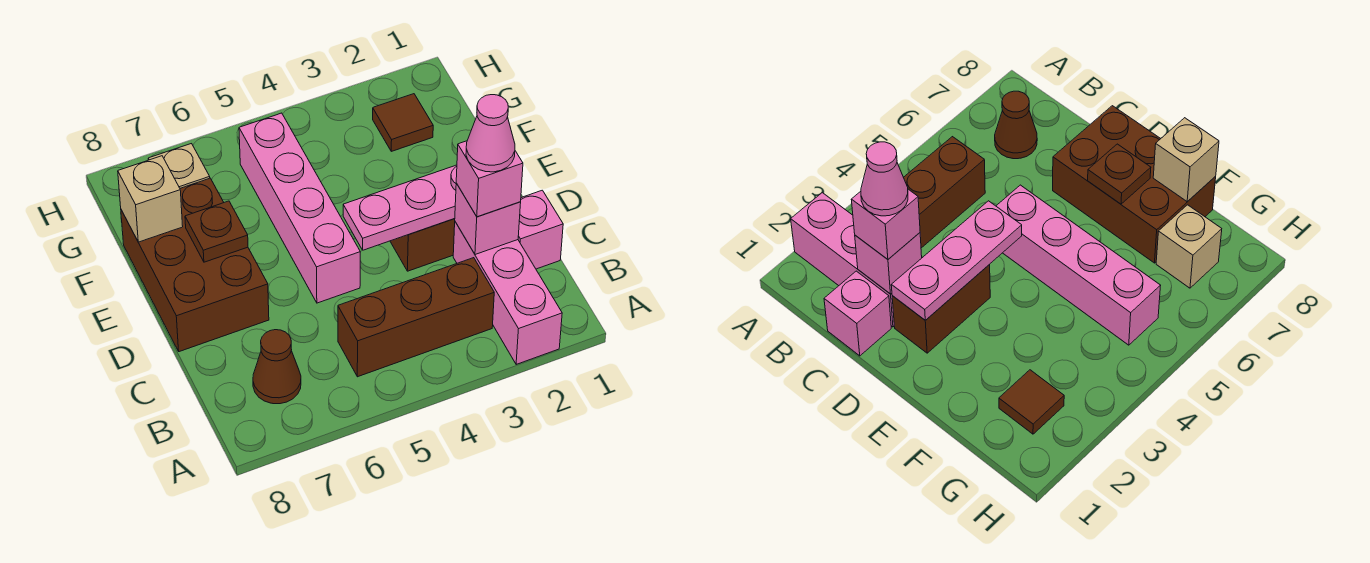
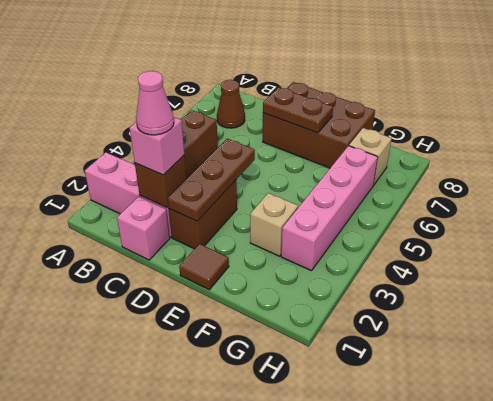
pink 1x1 brick [455,183,521,255] -> brown 1x1 brick [135,155,187,208]
pink 1x3 plate [343,165,457,250] -> brown 1x3 plate [167,139,255,221]
pink 1x4 brick [239,113,360,303] -> pink 1x4 brick turned to [281,146,378,271]
brown 1x1 plate [185,201,248,262] -> brown 1x2 plate [263,87,333,133]
tan 1x1 brick [118,156,183,242] -> tan 1x1 brick moved to [250,193,298,256]
brown 1x1 tile [373,94,433,151] -> brown 1x1 tile moved to [179,244,229,290]

